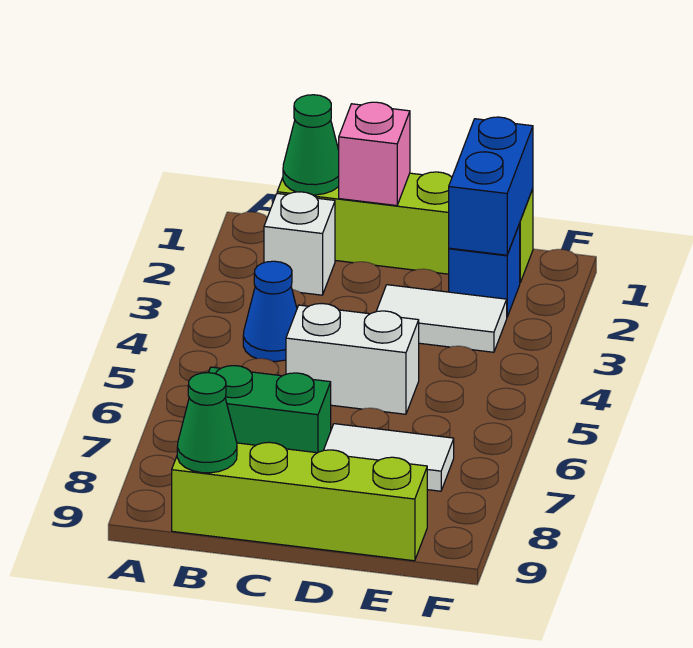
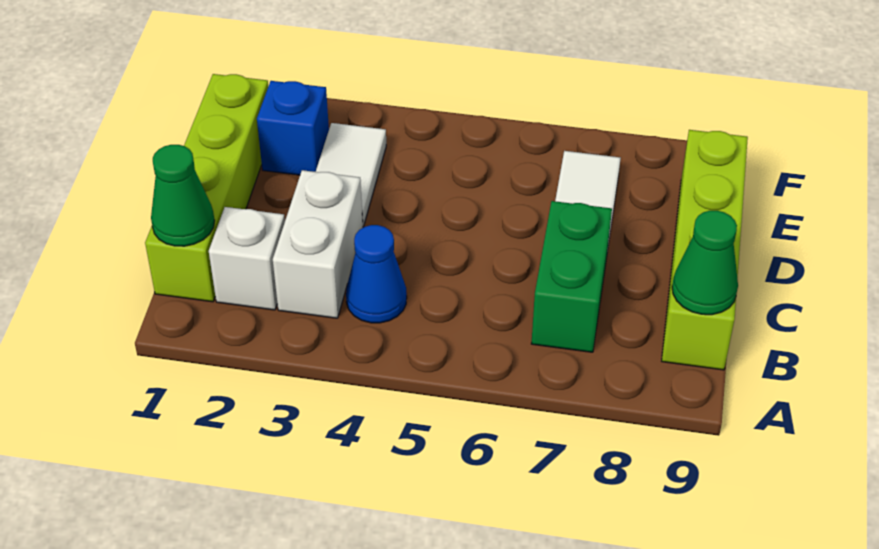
pink 1x1 brick [339,102,410,206] -> none
white 1x2 brick [286,304,419,414] -> white 1x2 brick moved to [273,170,363,318]
blue 1x2 brick [449,117,533,255] -> none

